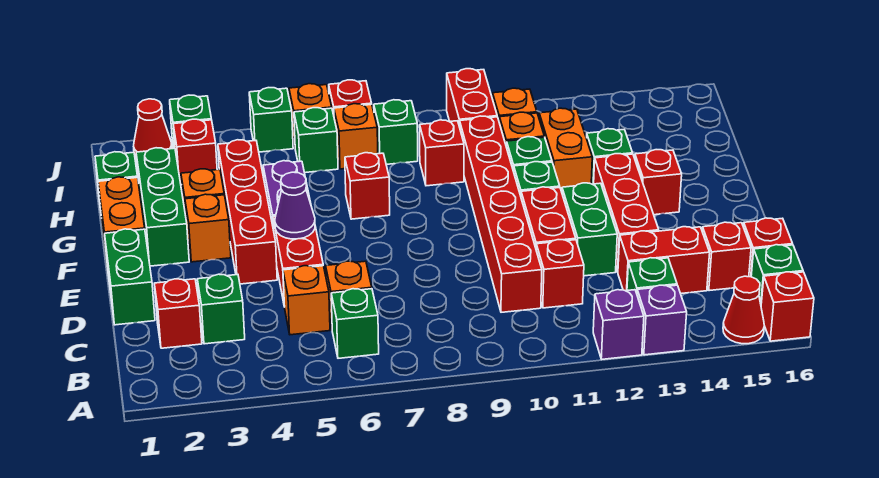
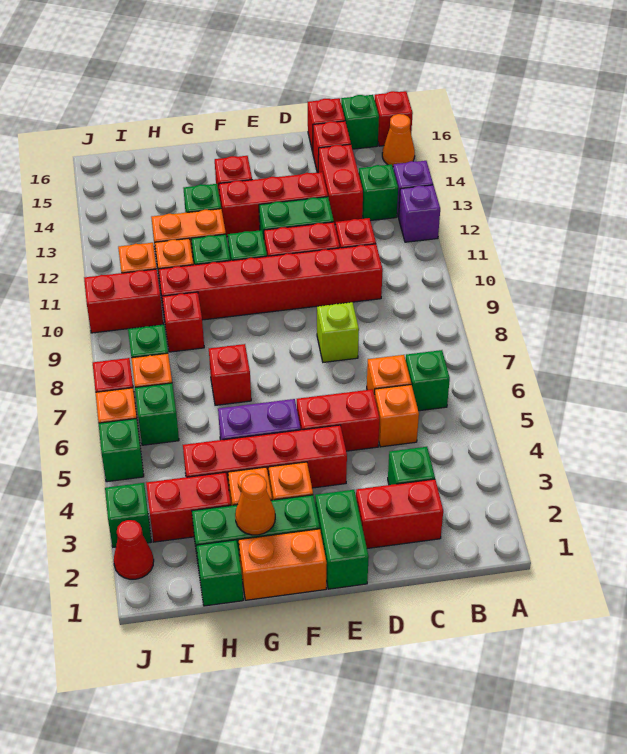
red 1x1 cone [723,276,764,344] -> orange 1x1 cone [382,114,415,166]
red 1x1 brick [154,279,202,348] -> red 1x2 brick [356,479,443,548]
green 1x2 brick [105,229,155,325] -> green 1x2 brick turned to [315,490,369,589]
none -> lime 1x1 brick [317,302,359,362]
purple 1x1 cone [275,172,315,239] -> none
none -> orange 1x1 cone [235,474,275,535]
red 1x1 brick [173,119,217,185] -> red 1x2 brick [146,472,231,542]

